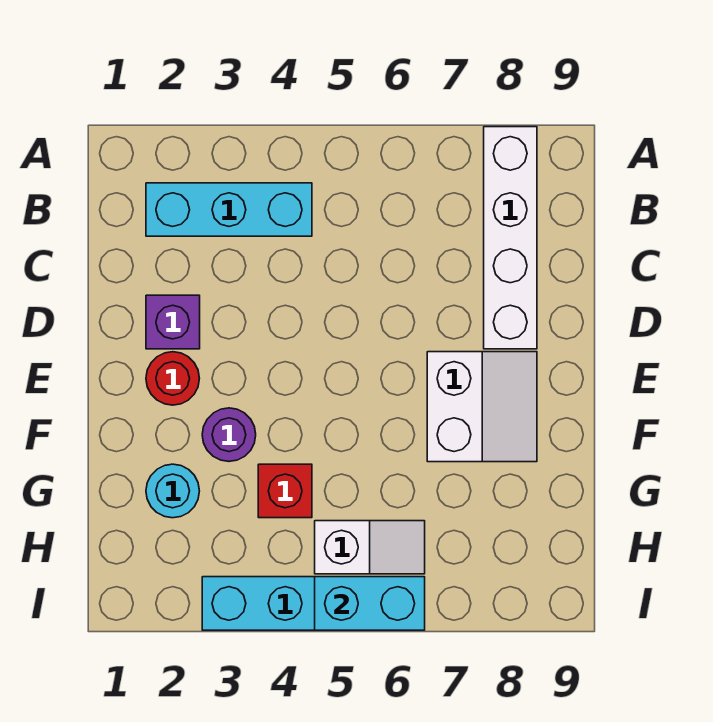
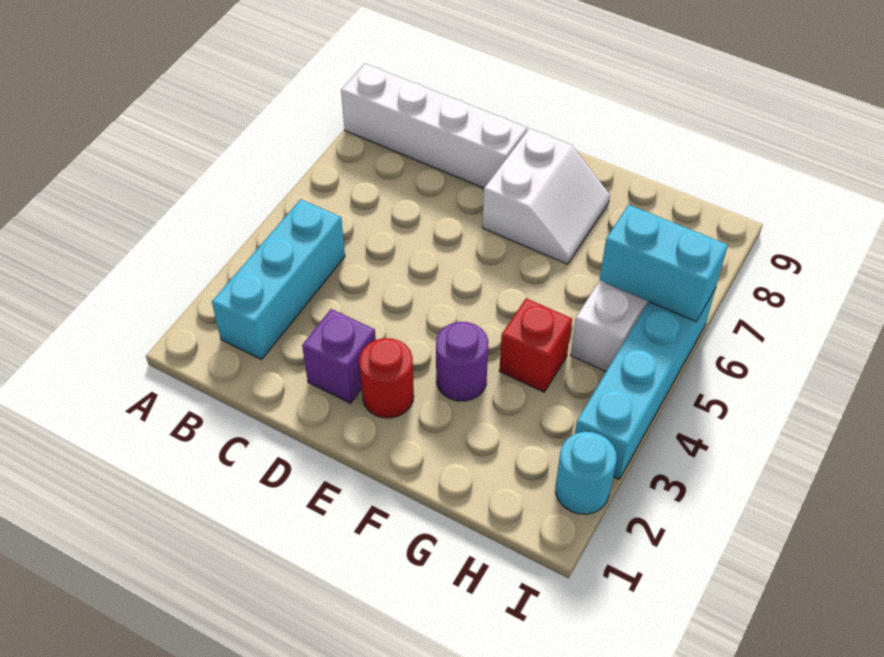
white 2x2 slope [427,352,537,462] -> white 2x2 slope turned to [483,128,610,264]
cyan 1x1 round brick [146,464,199,518] -> cyan 1x1 round brick moved to [556,432,617,514]
cyan 1x2 brick [315,577,425,630] -> cyan 1x2 brick turned to [600,205,728,321]

